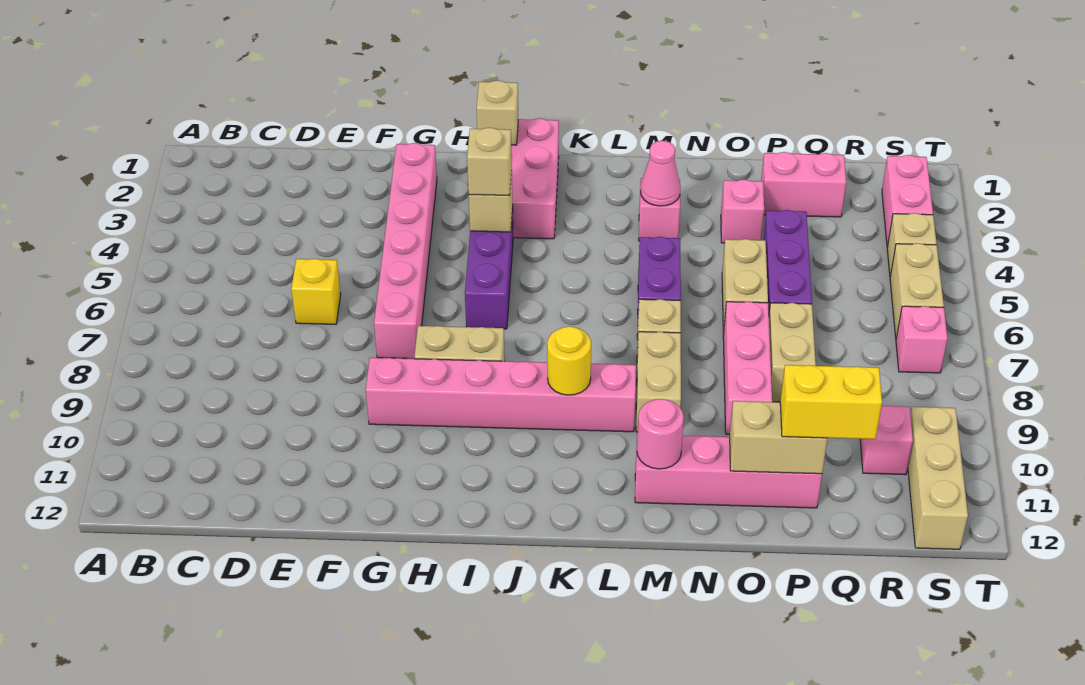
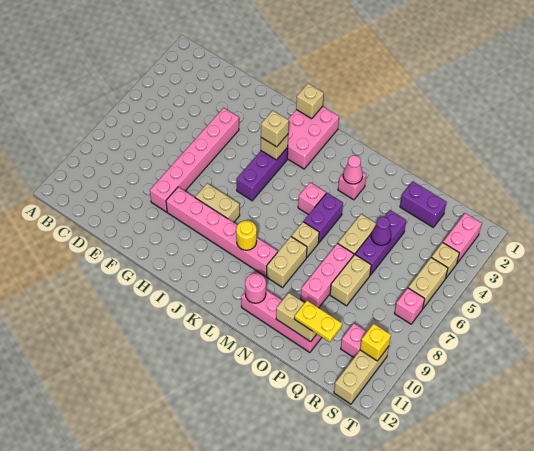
yellow 1x1 brick [291,259,341,324] -> yellow 1x1 brick moved to [360,324,391,361]
pink 1x6 brick [374,143,437,359] -> pink 1x6 brick moved to [150,108,239,212]
pink 1x1 brick [721,180,764,243] -> pink 1x1 brick moved to [298,182,326,215]
pink 1x2 brick [761,152,846,217] -> purple 1x2 brick [400,182,447,227]
none -> purple 1x1 cone [371,217,391,245]
yellow 1x2 brick [780,365,882,439] -> yellow 1x2 plate [294,301,342,342]

